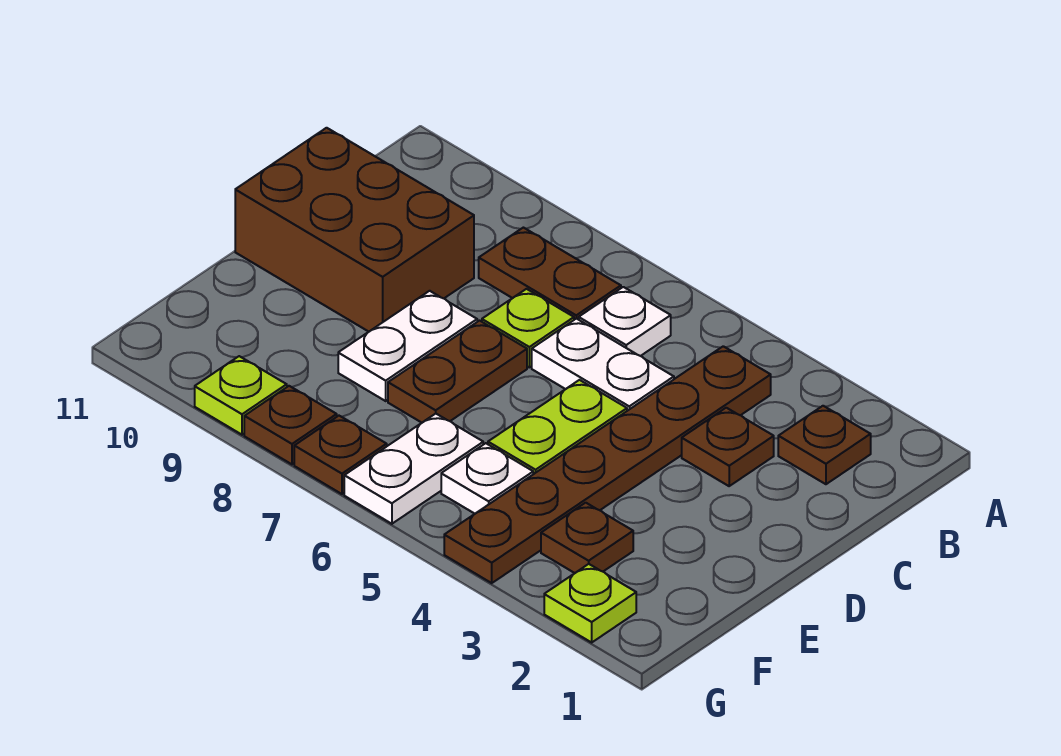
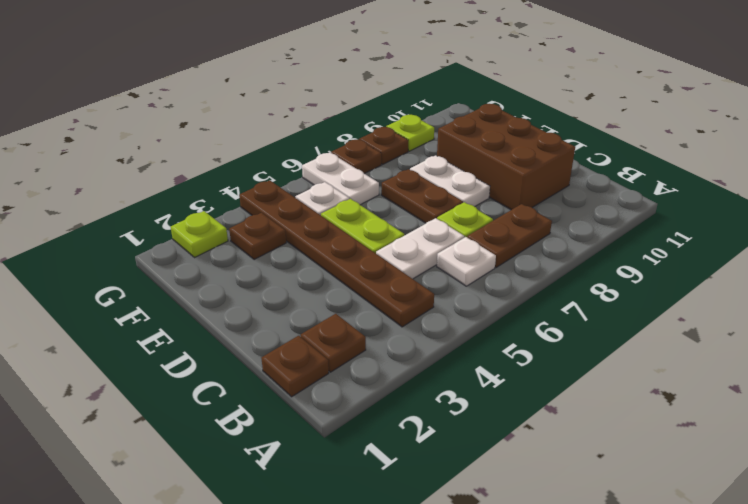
brown 1x1 plate [682,408,774,486] -> brown 1x1 plate moved to [261,336,329,397]
brown 2x3 brick [235,128,474,332] -> brown 2x3 brick turned to [437,104,575,210]

